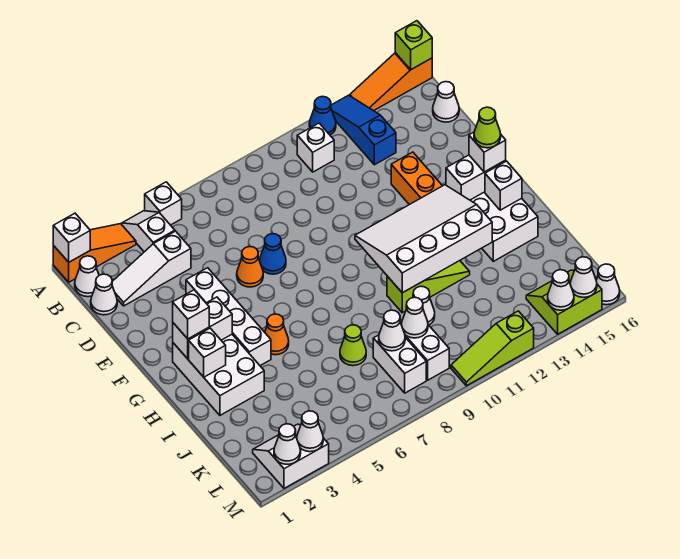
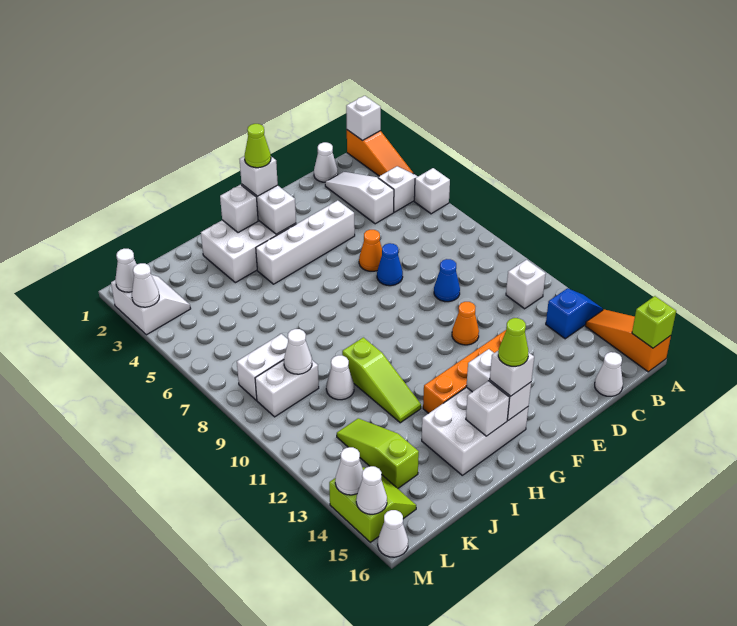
blue 1x1 cone [309,97,336,135] -> blue 1x1 cone moved to [434,259,460,302]
blue 1x3 slope [331,95,396,165] -> blue 1x2 slope [546,288,603,339]
white 1x1 cone [75,256,99,297] -> none
white 3x4 slope [355,185,492,293] -> none
orange 1x1 cone [265,314,289,355] -> orange 1x1 cone moved to [452,302,479,345]
lime 1x1 cone [340,325,366,366] -> lime 1x1 cone moved to [244,124,271,168]
white 1x1 cone [379,310,405,351] -> none
lime 1x3 slope [451,311,534,386] -> lime 1x3 slope moved to [337,418,419,488]

